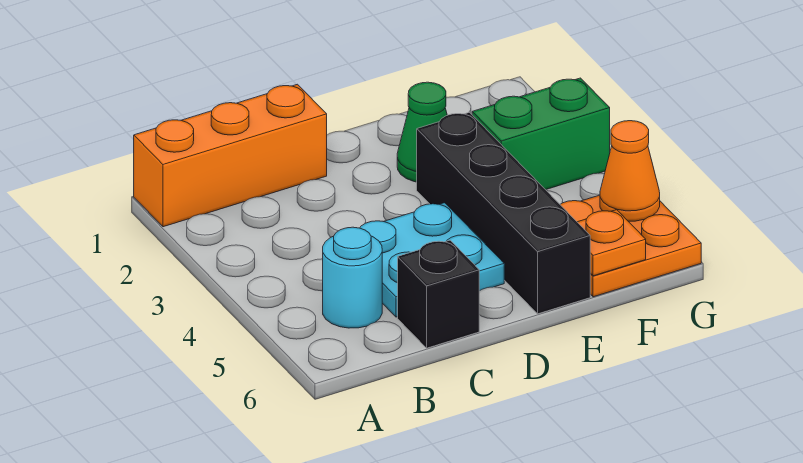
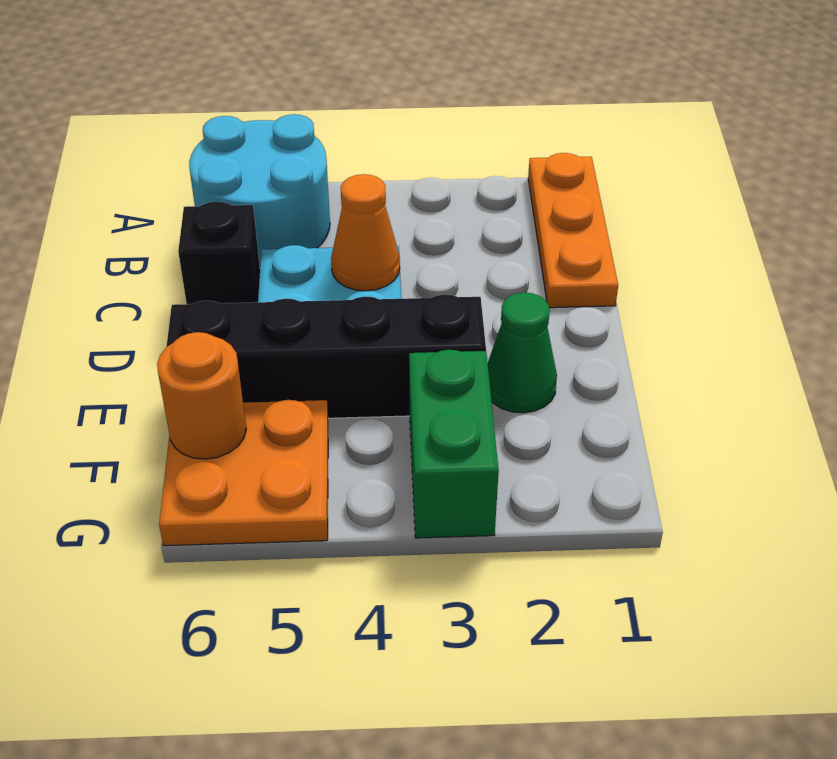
orange 1x3 brick [134,84,327,227] -> orange 1x3 plate [528,153,618,308]
cyan 1x1 round brick [323,227,382,328] -> cyan 2x2 round brick [189,114,330,265]
orange 1x1 plate [578,210,646,276] -> orange 1x1 round brick [157,332,246,459]
orange 1x1 cone [600,121,660,221] -> orange 1x1 cone moved to [331,174,400,291]

